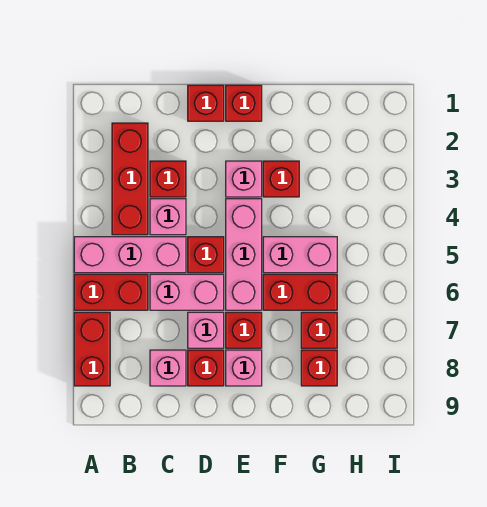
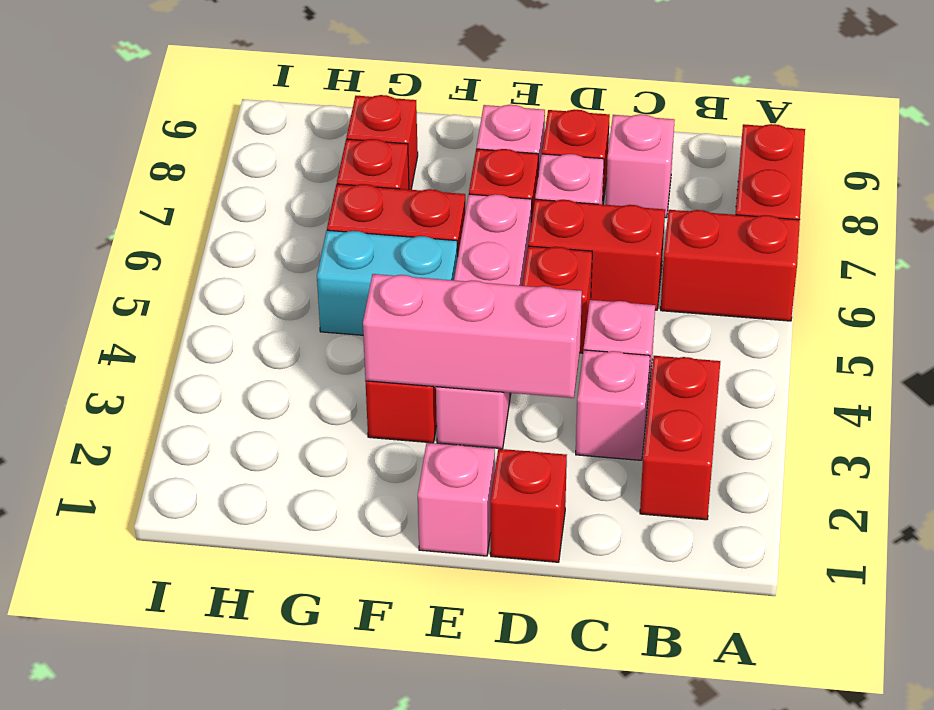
pink 1x3 brick [74,237,186,273] -> pink 1x3 brick moved to [363,274,582,398]
red 1x3 brick [112,123,148,235] -> red 1x2 brick [640,356,720,520]
red 1x1 brick [150,161,186,197] -> pink 1x1 brick [576,350,650,460]
pink 1x2 brick [150,274,224,310] -> red 1x2 brick [528,199,665,310]
red 1x1 brick [226,85,262,121] -> pink 1x1 brick [418,443,495,556]
pink 1x2 brick [263,237,337,273] -> cyan 1x2 brick [317,230,458,335]

